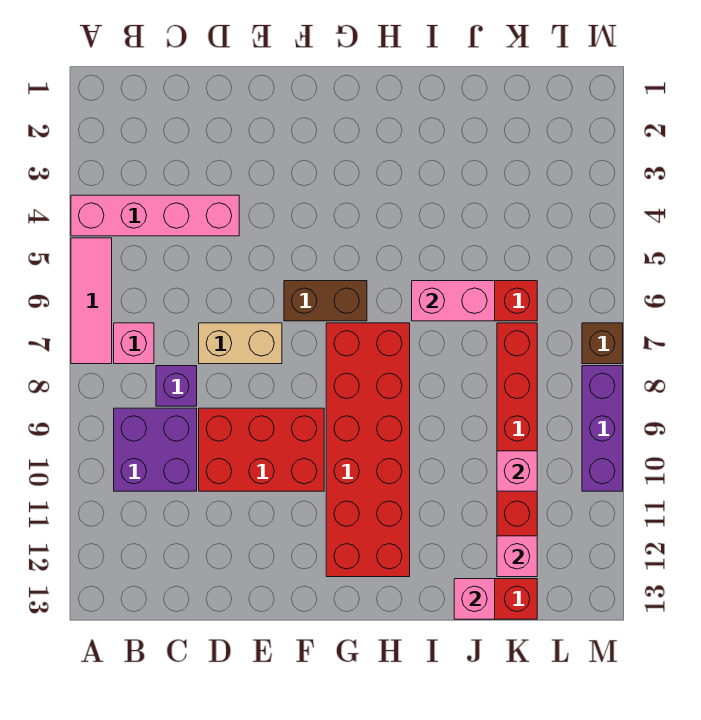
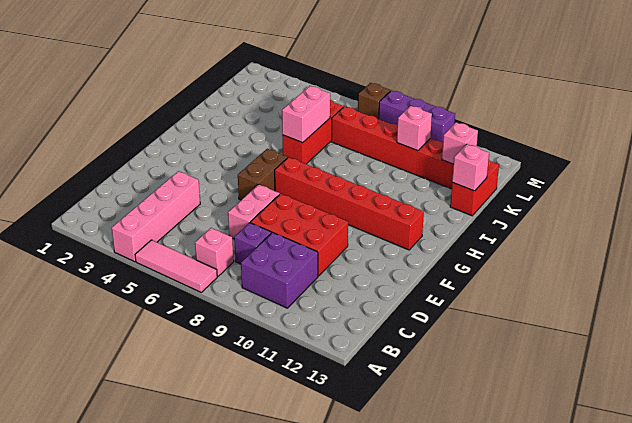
tan 1x2 brick [199,323,282,364] -> pink 1x2 brick [228,184,280,239]
red 2x3 brick [199,408,324,491] -> red 2x3 brick turned to [250,194,348,276]
red 2x6 brick [326,323,410,577] -> red 1x6 brick [275,157,424,250]

